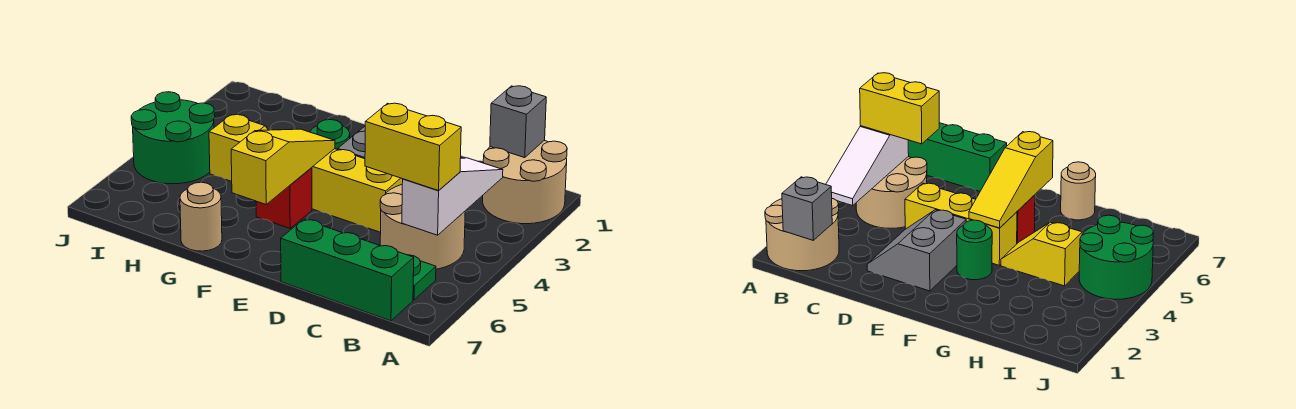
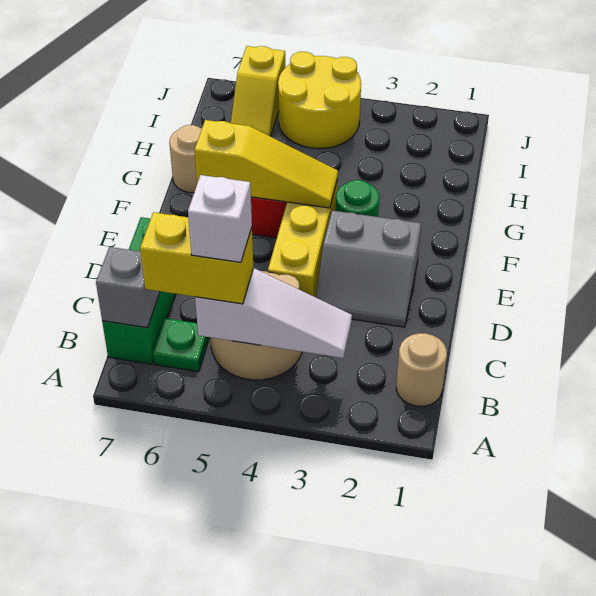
tan 2x2 round brick [483,140,567,224] -> tan 1x1 round brick [396,333,447,406]
grey 1x1 brick [490,86,546,158] -> grey 1x1 brick moved to [96,247,160,328]
yellow 1x2 brick [365,103,461,190] -> yellow 1x2 brick turned to [140,212,253,304]
none -> white 1x1 brick [188,175,252,262]
yellow 1x2 slope [209,115,268,181] -> yellow 1x2 slope moved to [231,46,285,137]
green 2x2 round brick [131,92,215,184] -> yellow 2x2 round brick [278,52,361,149]

